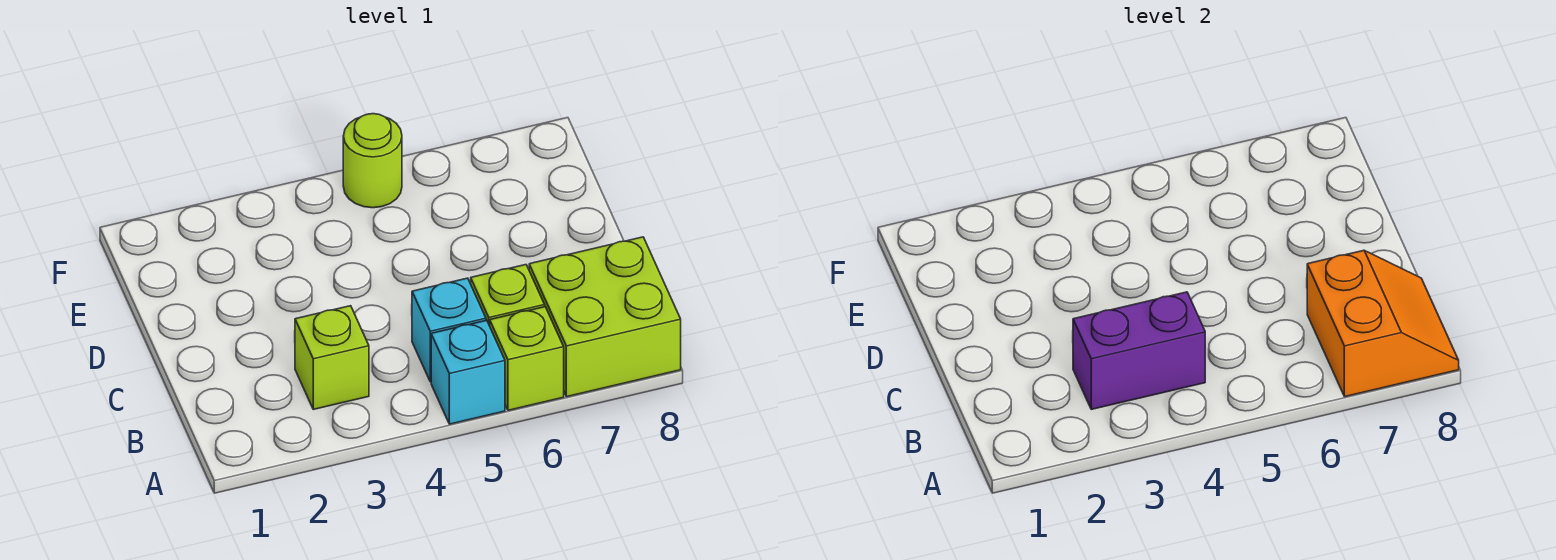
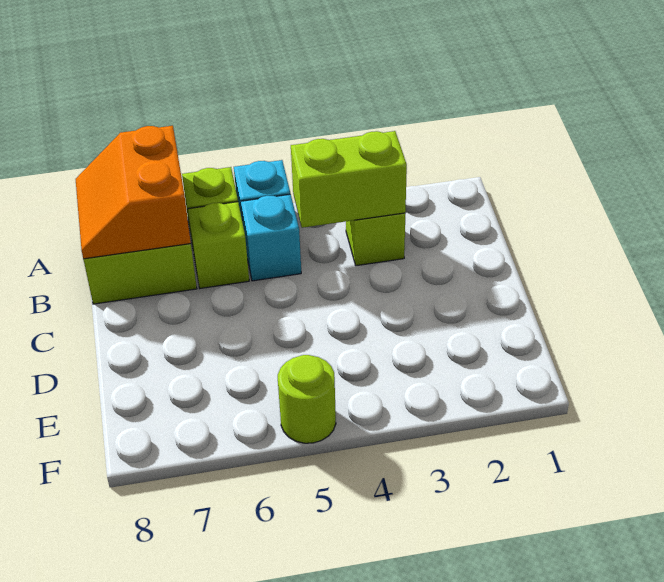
purple 1x2 brick [1073,292,1205,409] -> lime 1x2 brick [291,131,407,228]

